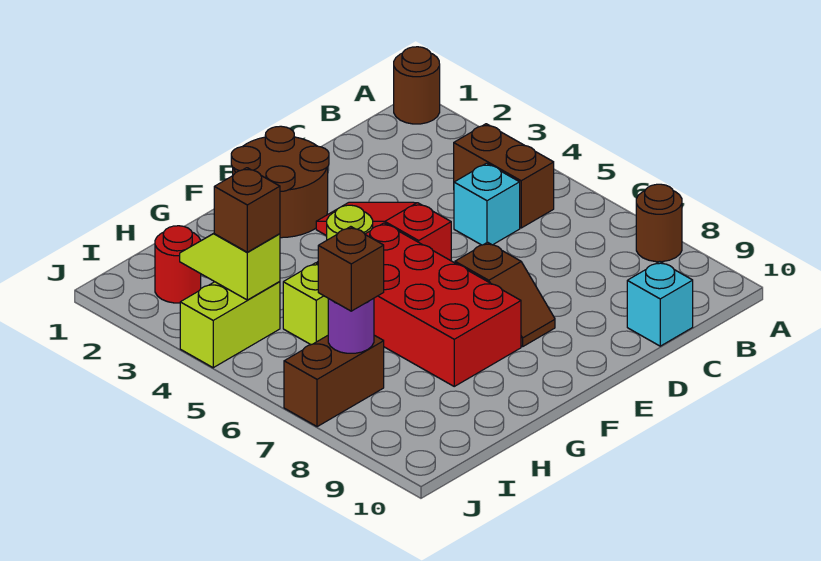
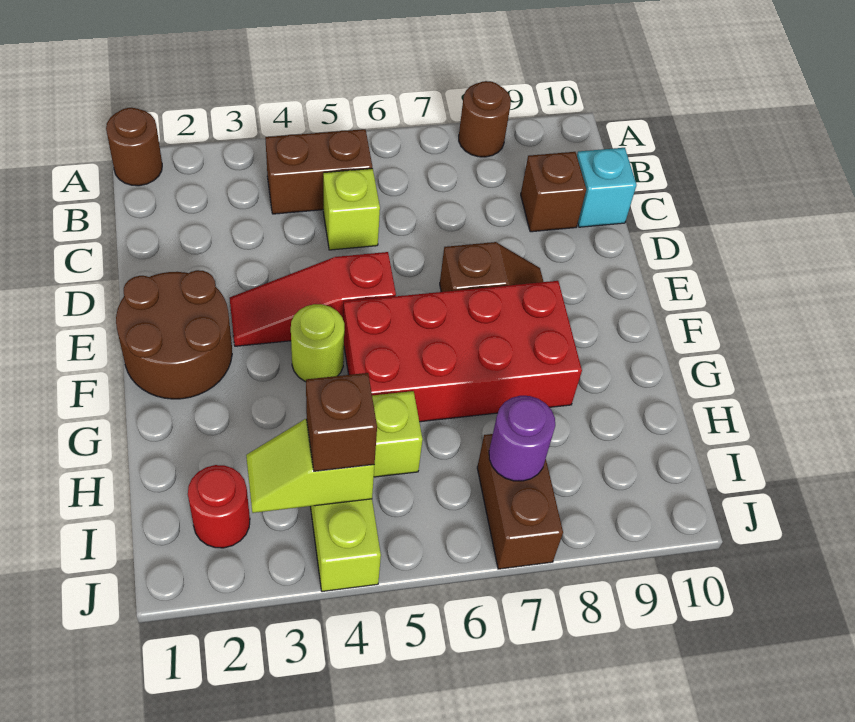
cyan 1x1 brick [454,163,520,245] -> lime 1x1 brick [323,168,380,250]
brown 1x1 brick [318,227,384,311] -> brown 1x1 brick moved to [521,152,586,232]

